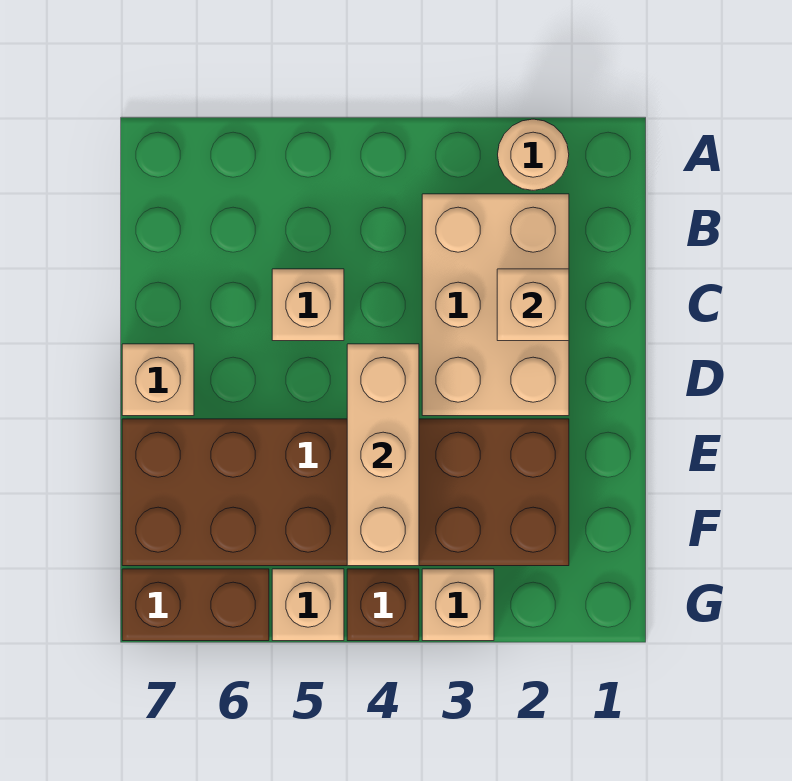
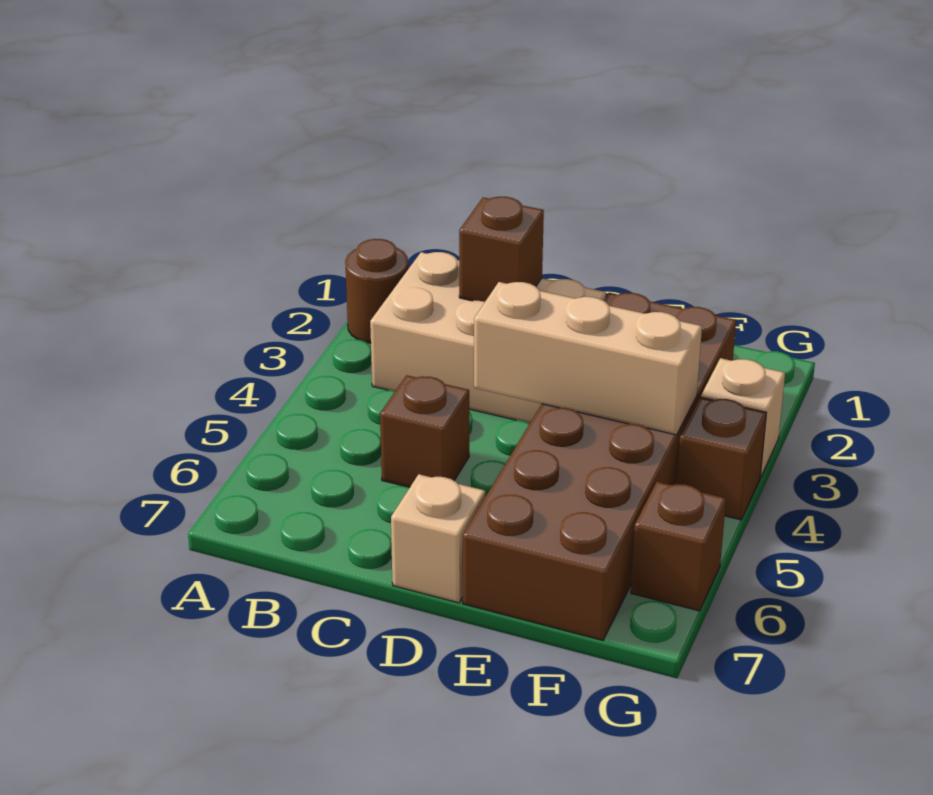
tan 1x1 round brick [498,119,569,190] -> brown 1x1 round brick [345,239,408,343]
tan 1x1 brick [497,269,569,341] -> brown 1x1 brick [459,197,544,302]
tan 1x1 brick [272,269,344,341] -> brown 1x1 brick [380,375,469,487]
tan 1x1 brick [272,569,344,641] -> none
brown 1x2 brick [122,569,269,641] -> brown 1x1 brick [631,482,726,611]

